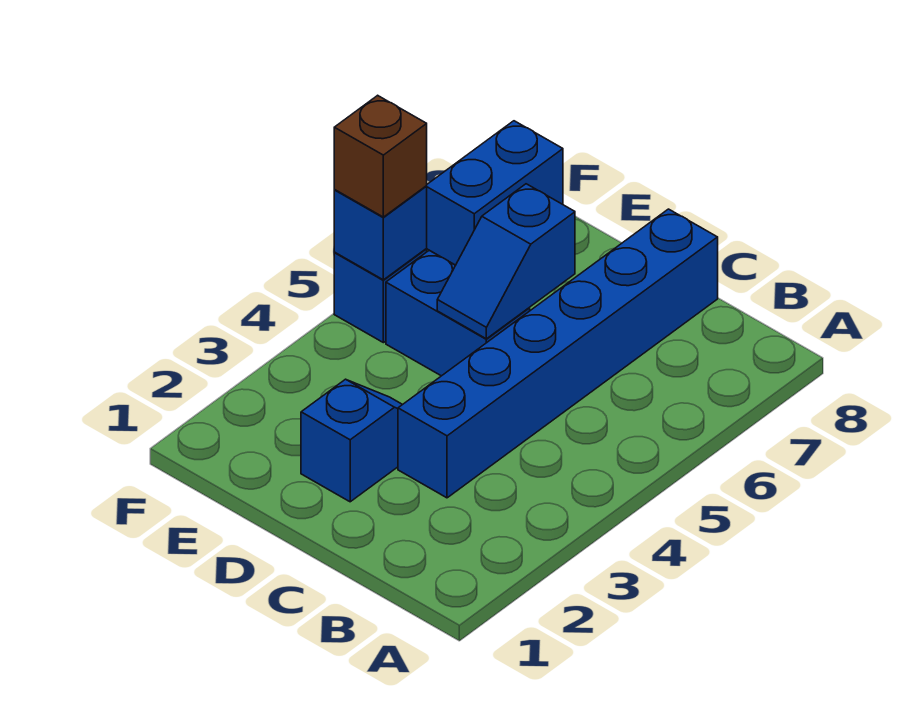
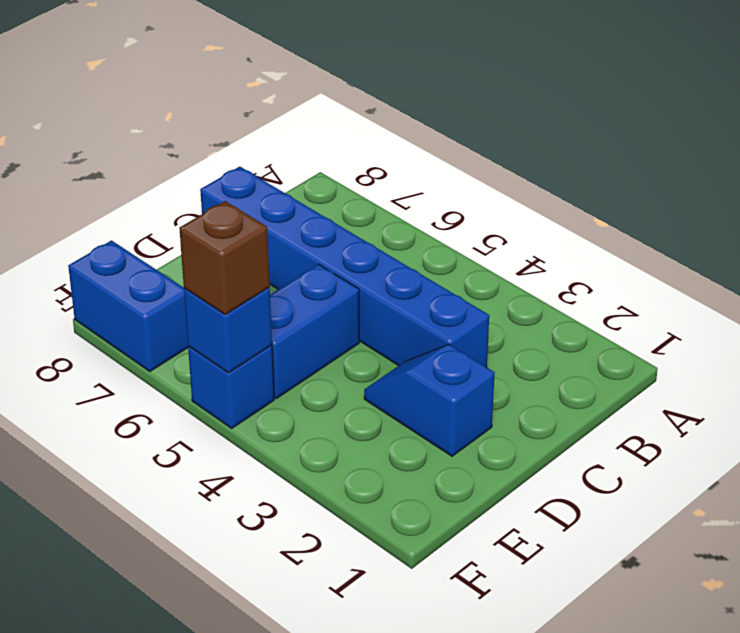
blue 1x2 slope [437,184,575,339] -> none

